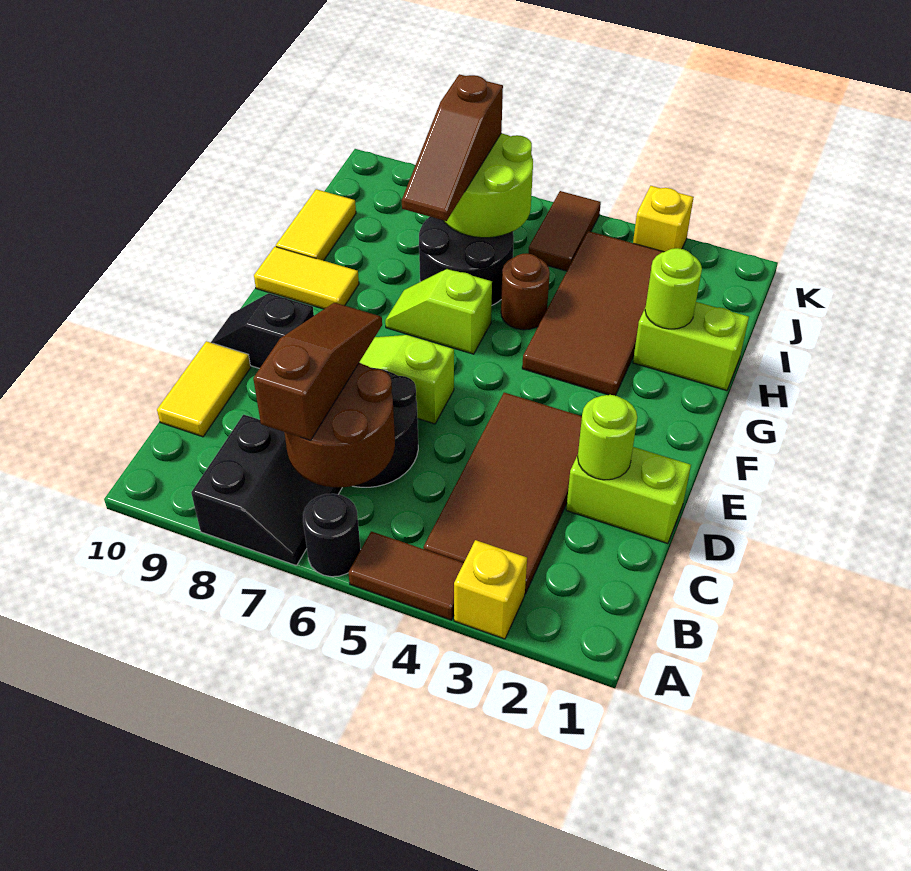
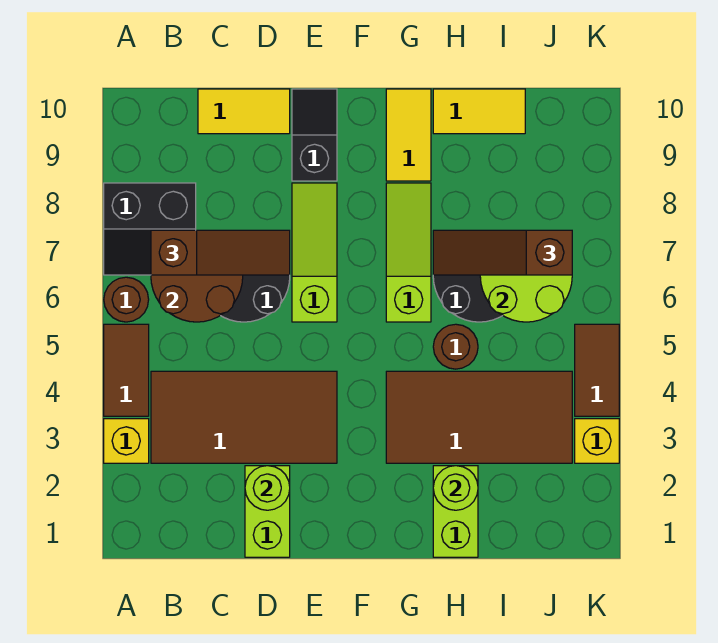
black 1x1 round brick [303,494,361,577] -> brown 1x1 round brick [104,277,149,322]
lime 1x2 slope [385,269,492,354] -> lime 1x3 slope [386,183,431,322]
brown 1x2 tile [528,191,601,271] -> brown 1x2 tile turned to [575,324,619,416]

